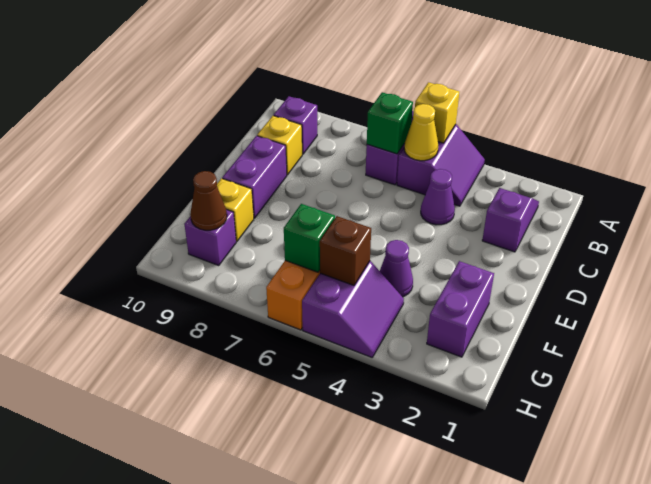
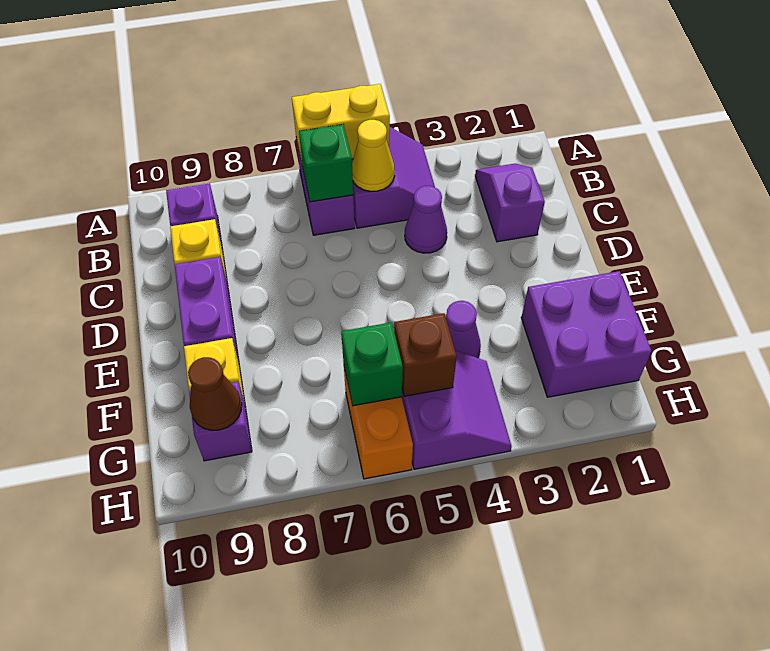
yellow 1x1 brick [415,82,459,143] -> yellow 1x2 brick [292,84,390,162]
purple 1x2 brick [427,261,494,357] -> purple 2x2 brick [521,271,652,397]

